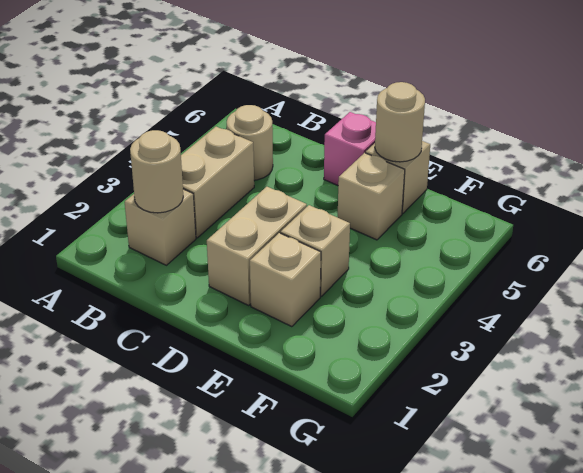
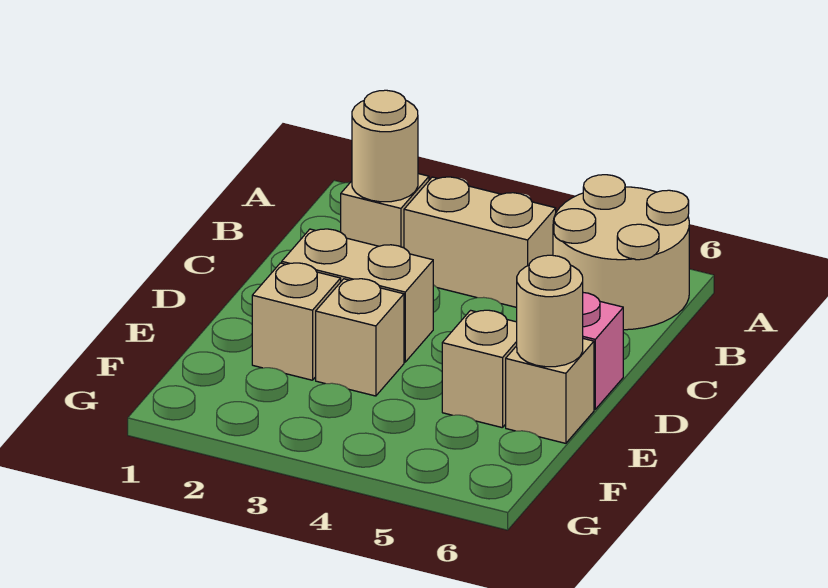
tan 1x1 round brick [227,105,273,180] -> tan 2x2 round brick [553,175,689,330]

